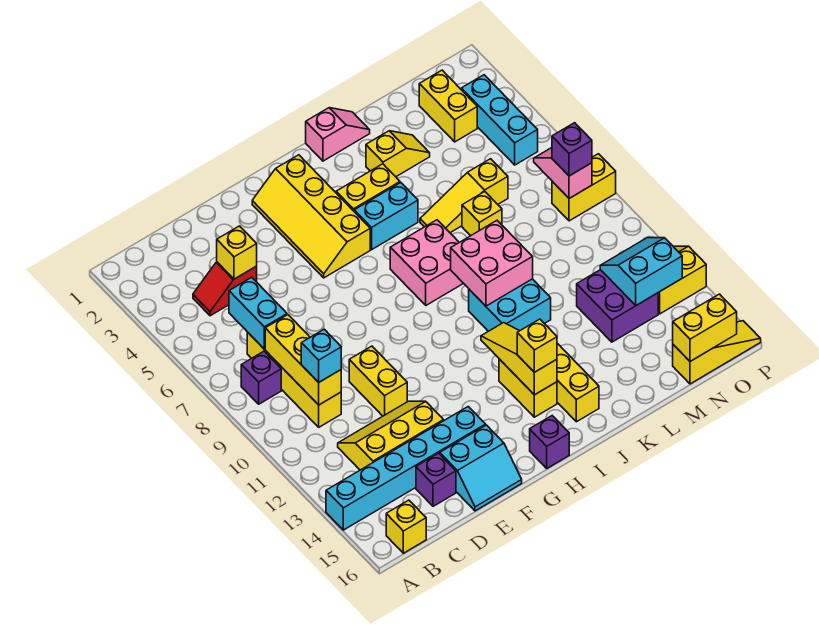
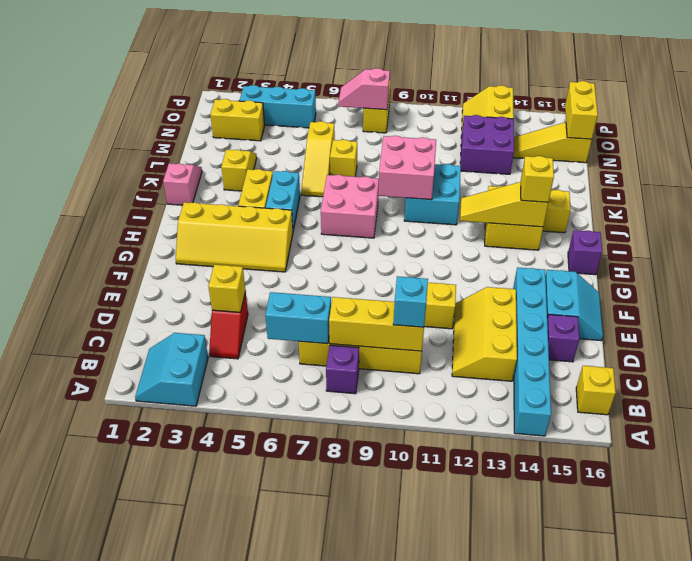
cyan 2x2 slope [600,238,682,305] -> cyan 2x2 slope moved to [135,333,208,406]
yellow 1x3 slope [673,321,761,384] -> yellow 1x3 slope turned to [513,122,592,163]
purple 1x1 brick [552,123,592,176] -> none

